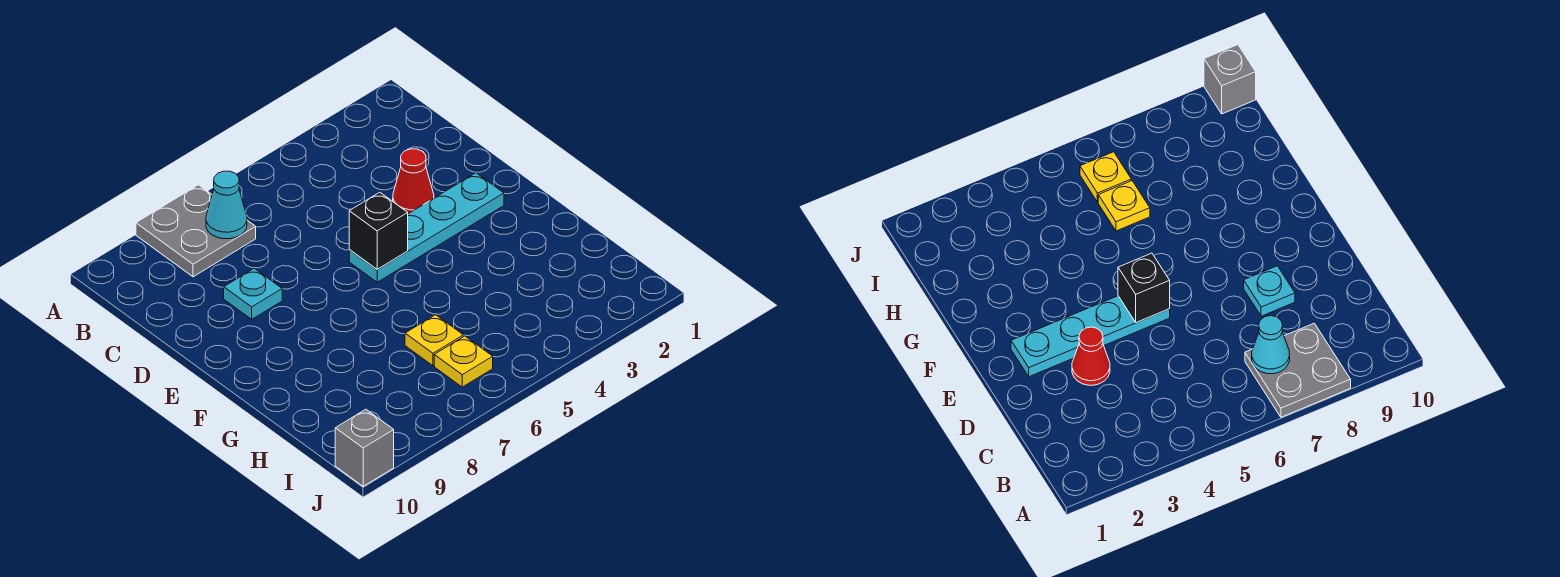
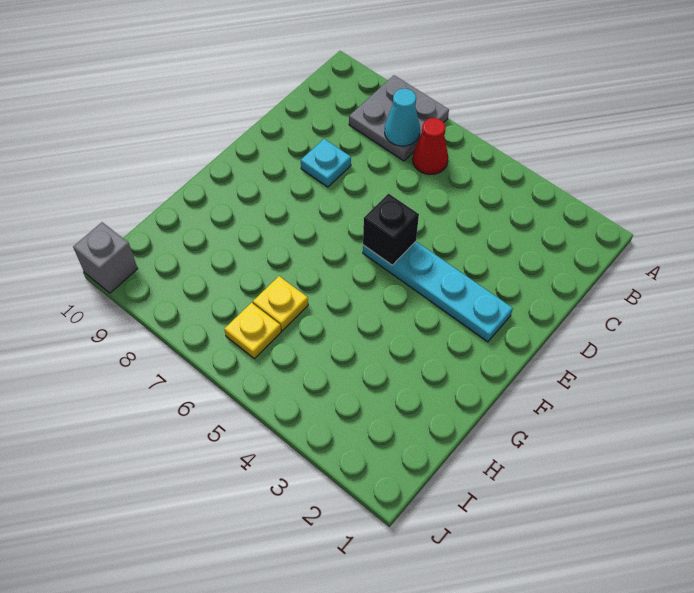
red 1x1 cone [393,149,434,214] -> red 1x1 cone moved to [413,118,448,175]

